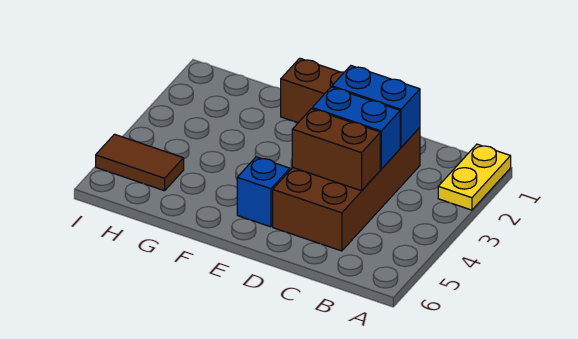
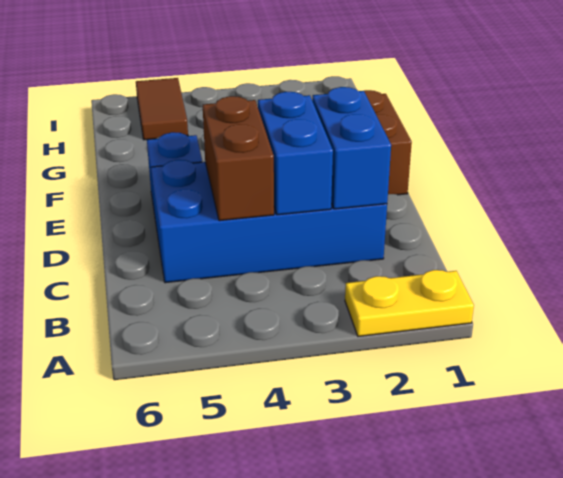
brown 2x4 brick [273,128,420,251] -> blue 2x4 brick [151,160,387,283]

